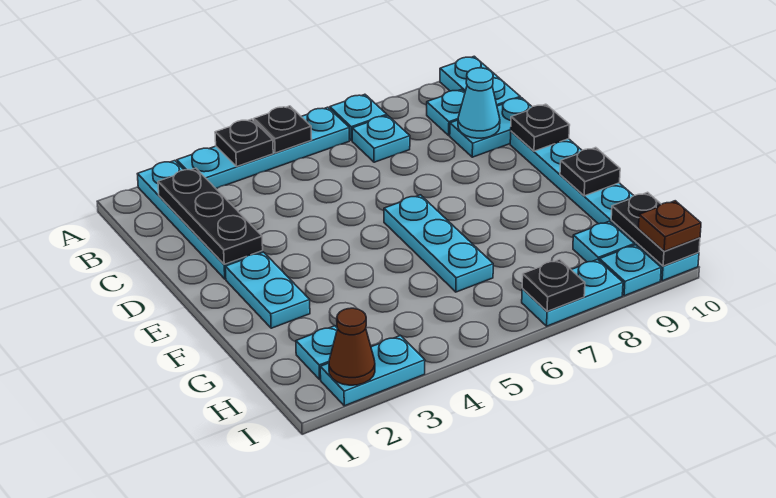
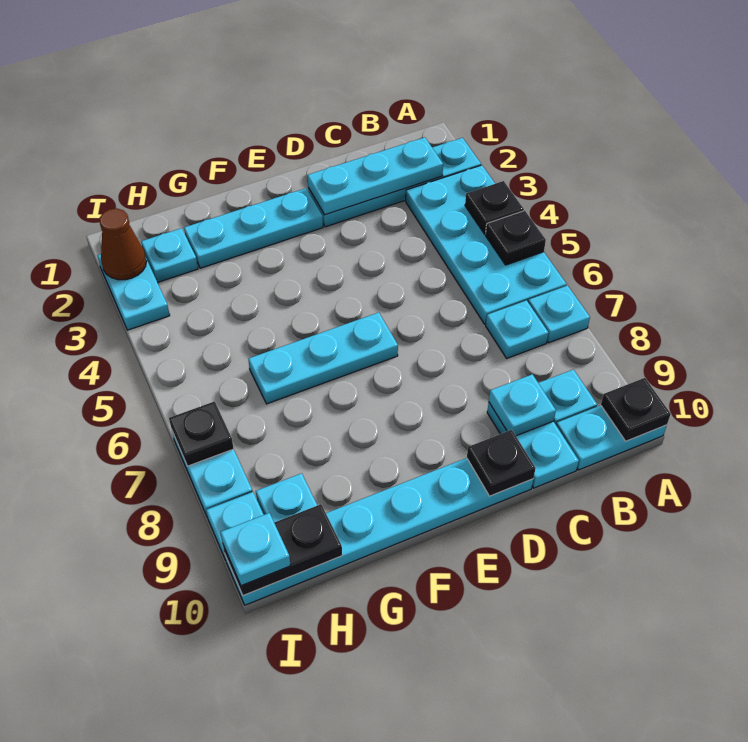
cyan 1x4 plate [177,107,349,188] -> cyan 2x4 plate [406,165,566,324]
black 1x3 plate [158,168,263,264] -> cyan 1x3 plate [308,137,443,215]
cyan 1x1 cone [458,68,500,138] -> cyan 1x1 plate [489,374,556,436]
cyan 1x2 plate [225,252,310,328] -> cyan 1x3 plate [184,188,323,268]
black 1x1 plate [560,148,620,196] -> black 1x1 plate moved to [601,378,671,441]
brown 1x1 plate [638,201,701,251] -> cyan 1x1 plate [220,513,291,586]

